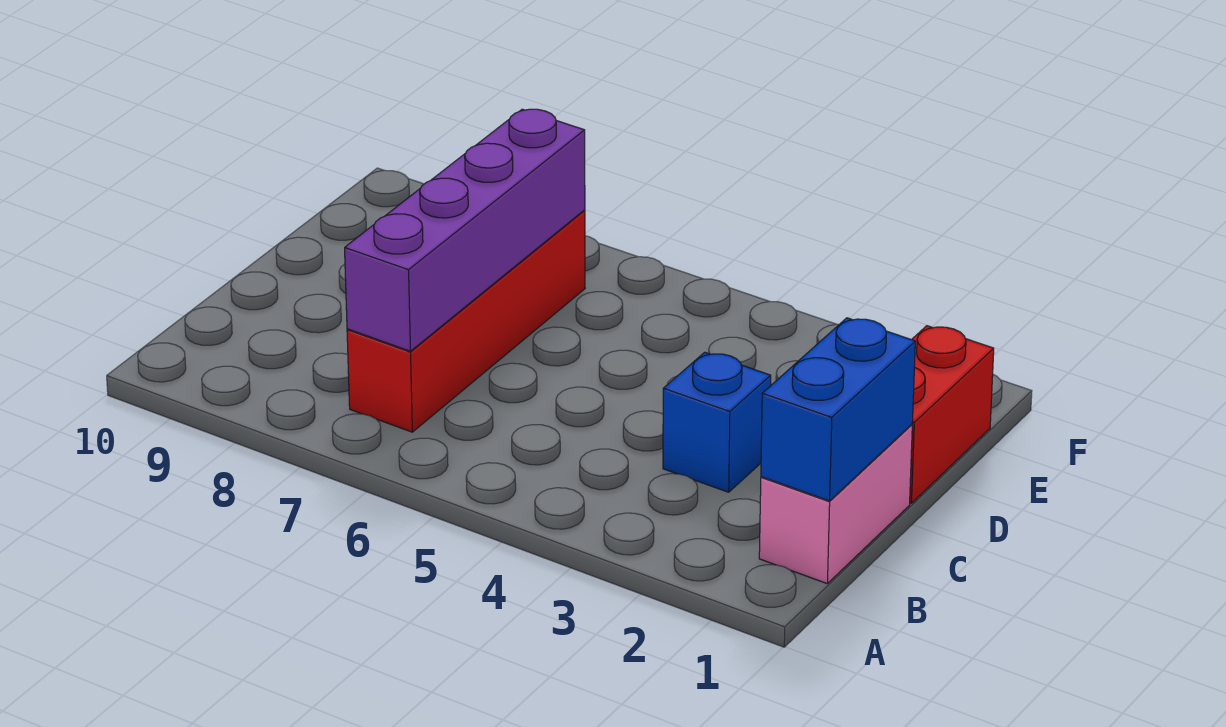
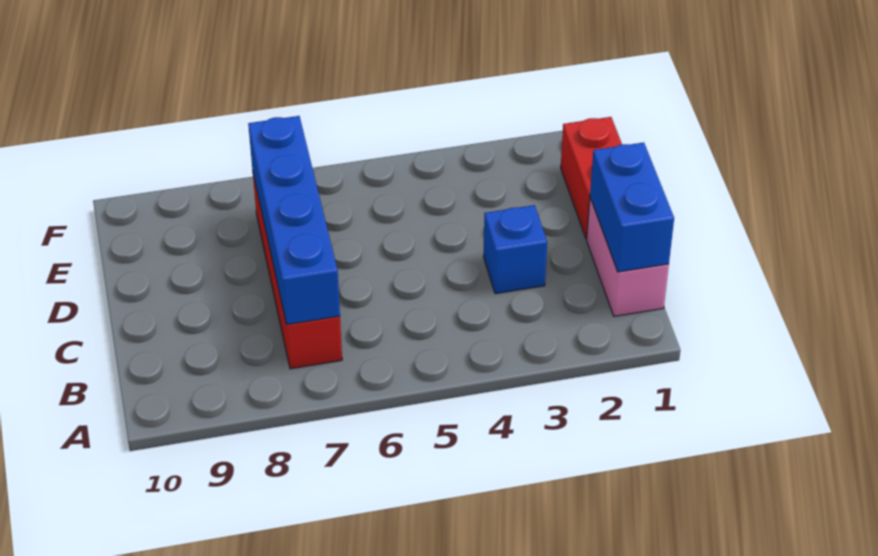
purple 1x4 brick [345,109,585,351] -> blue 1x4 brick [248,116,340,325]

